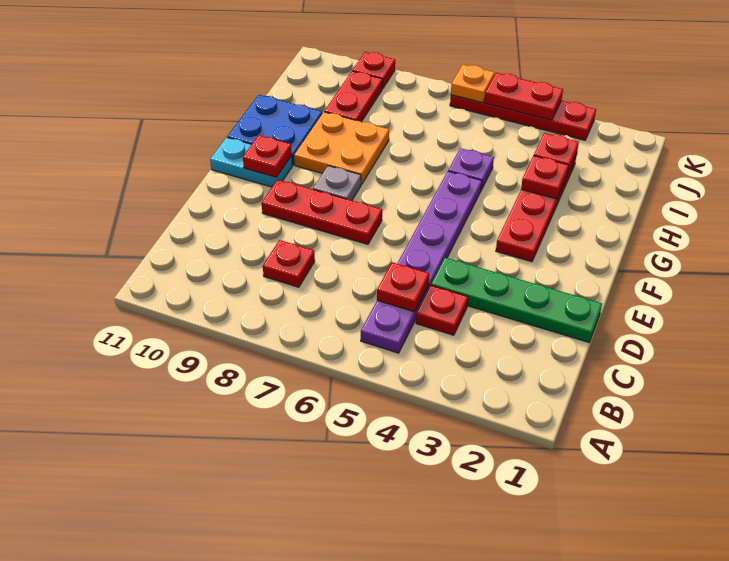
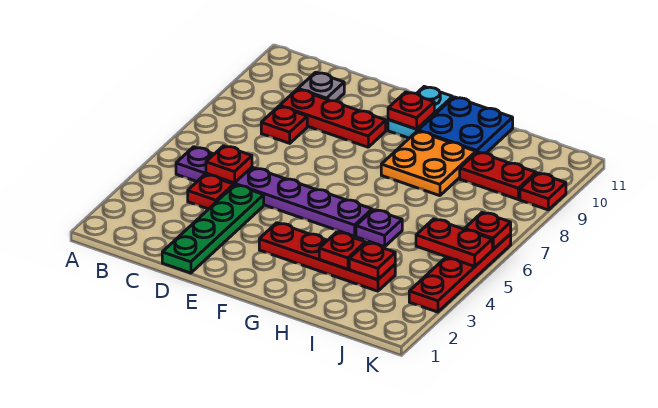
red 1x3 plate [262,179,382,244] -> red 1x3 plate turned to [280,89,386,147]
grey 1x1 plate [313,166,361,200] -> grey 1x1 plate moved to [298,72,344,101]
red 1x2 plate [485,73,563,120] -> red 1x2 plate turned to [416,219,492,266]
orange 1x1 plate [451,65,494,103] -> red 1x1 plate [465,212,511,249]

